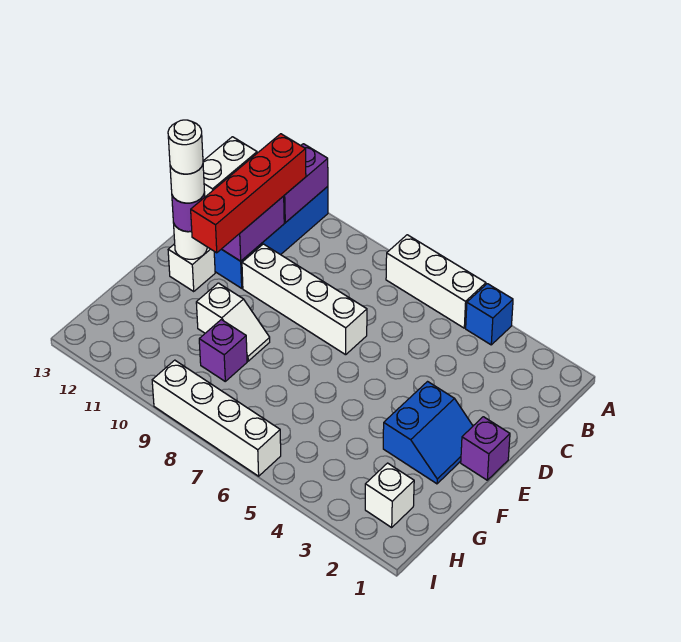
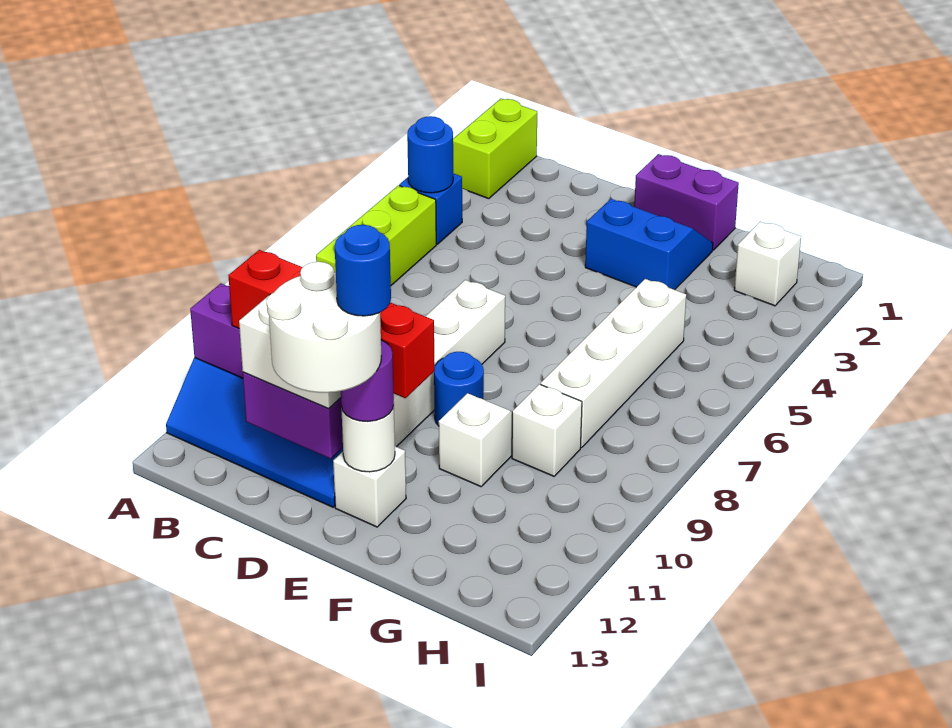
none -> lime 1x2 brick [453,99,537,199]
none -> blue 1x1 round brick [407,116,453,193]
white 1x3 brick [386,235,486,328] -> lime 1x3 brick [316,185,436,285]
purple 1x1 brick [461,417,510,480] -> purple 1x2 brick [634,154,739,250]
none -> blue 1x1 round brick [434,352,484,426]
white 1x1 round brick [170,165,204,203] -> white 2x2 round brick [267,262,381,393]
white 1x1 round brick [168,120,203,174] -> blue 1x1 round brick [335,225,391,316]
purple 1x1 brick [199,320,247,381] -> white 1x1 brick [512,384,582,476]
white 1x4 brick [152,360,281,476] -> white 1x4 brick moved to [541,279,686,448]

